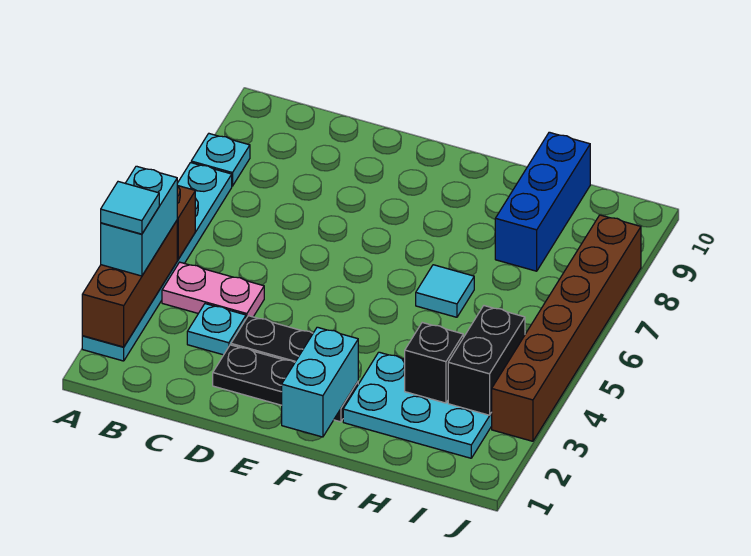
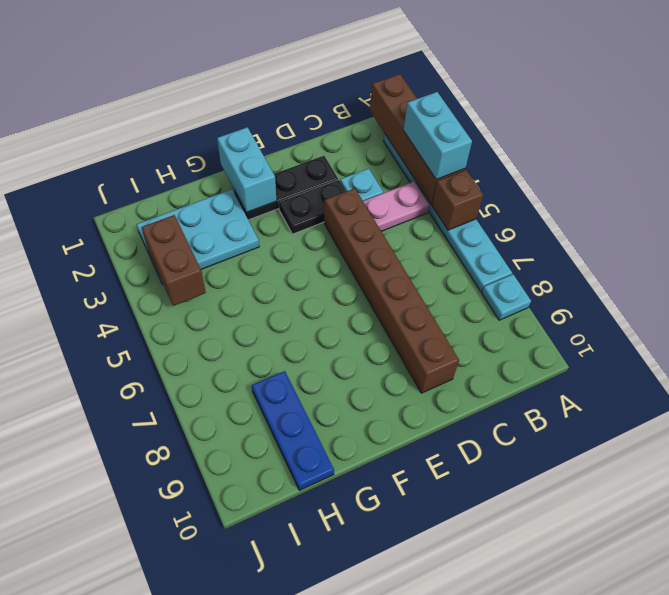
brown 1x3 brick [82,221,177,347] -> brown 1x4 brick [370,74,465,204]
cyan 1x1 tile [101,182,159,234] -> none
cyan 1x1 tile [416,265,474,317] -> none
black 1x1 brick [405,323,463,403] -> none
blue 1x3 brick [495,132,590,271] -> blue 1x3 plate [252,371,334,490]
black 1x2 brick [448,306,525,415] -> brown 1x2 brick [141,215,206,306]
brown 1x6 brick [491,215,641,441] -> brown 1x6 brick moved to [324,188,459,393]

